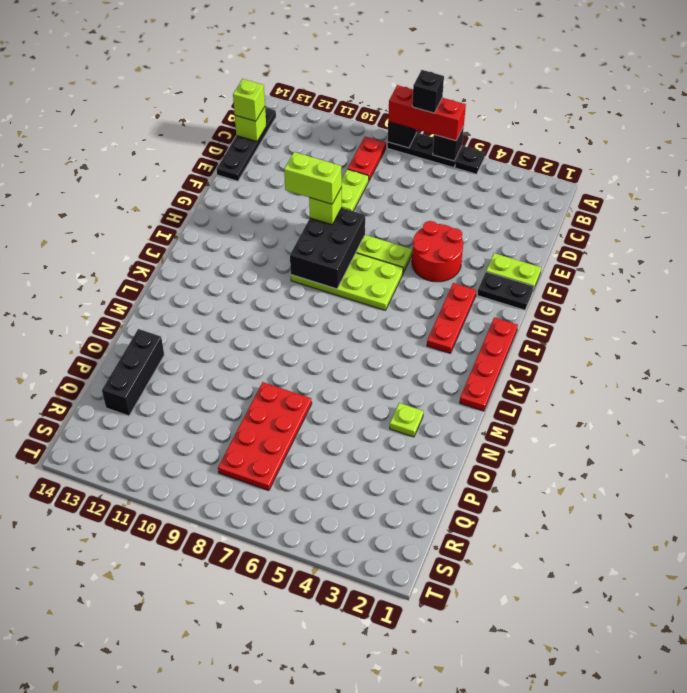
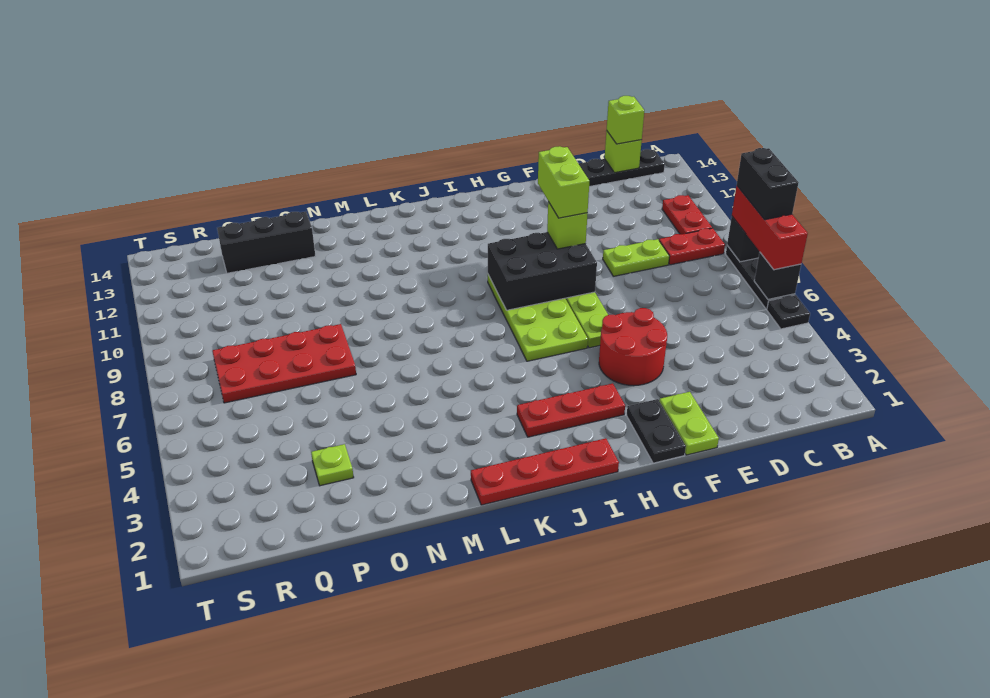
black 1x1 brick [412,70,444,113] -> black 1x2 brick [737,148,799,220]
none -> red 1x2 plate [662,195,712,234]
lime 1x1 plate [390,403,423,437] -> lime 1x1 plate moved to [311,444,354,486]

